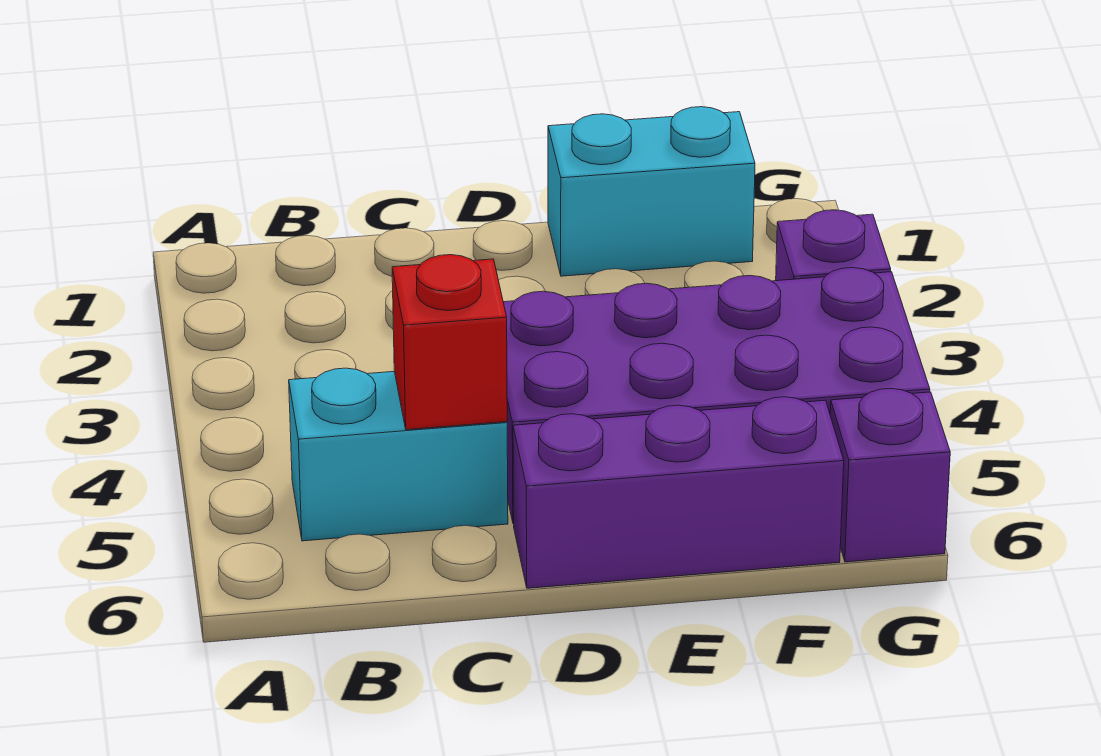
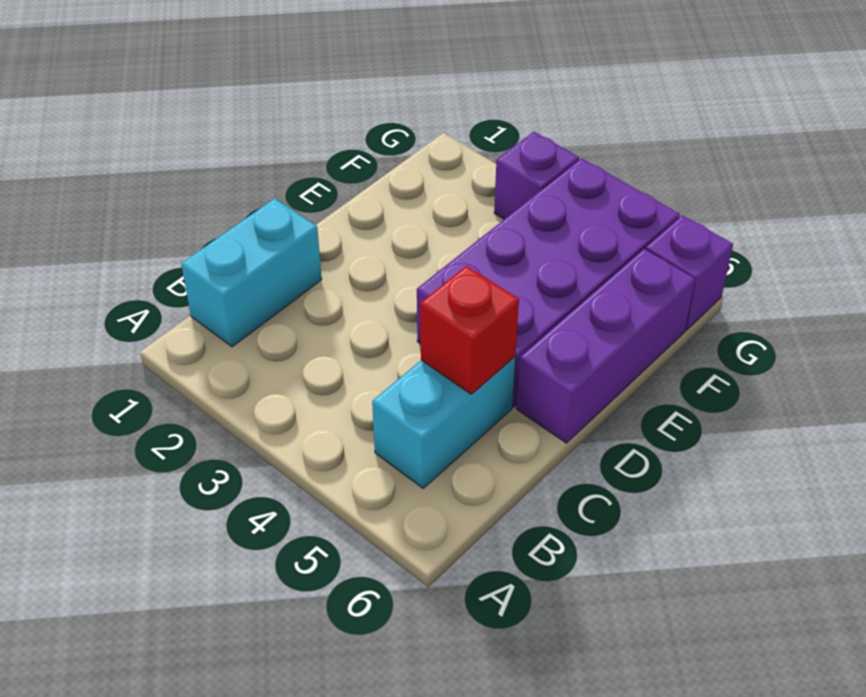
cyan 1x2 brick [548,107,755,276] -> cyan 1x2 brick moved to [181,198,322,347]

